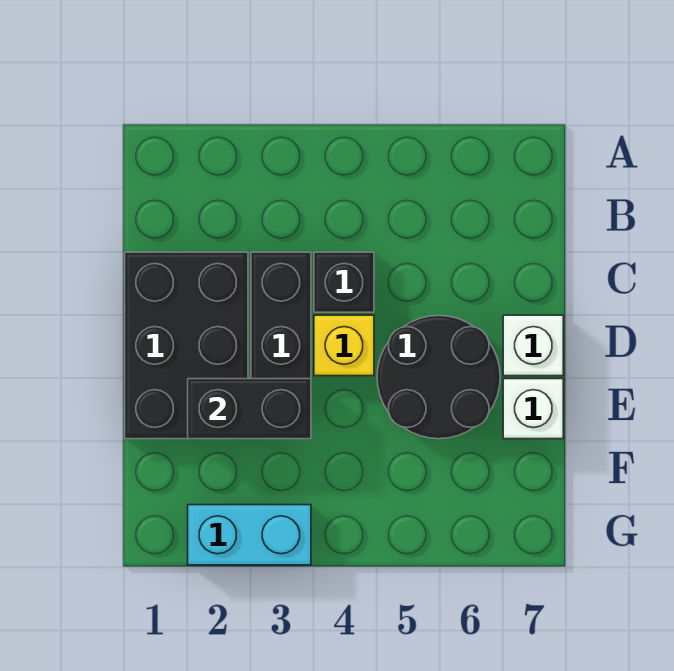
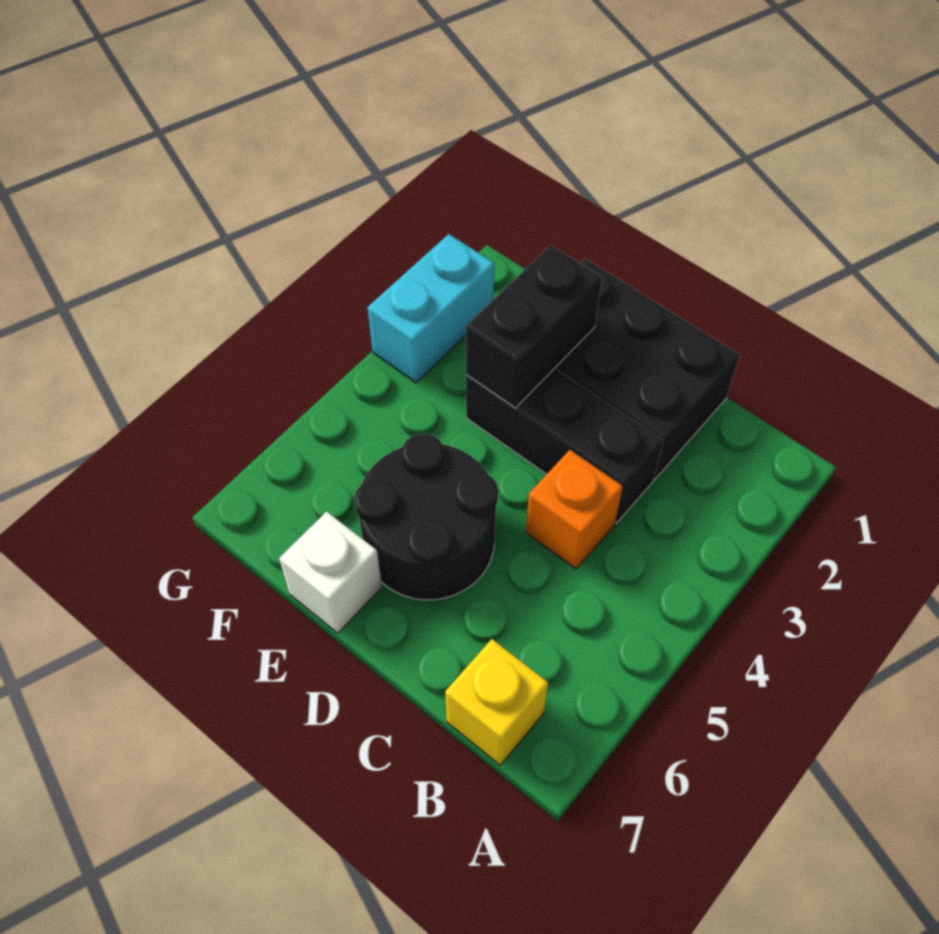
black 1x1 brick [314,252,374,312] -> orange 1x1 brick [526,450,623,569]
yellow 1x1 brick [314,315,374,376] -> yellow 1x1 brick moved to [445,639,548,765]
white 1x1 brick [503,315,563,376] -> none

